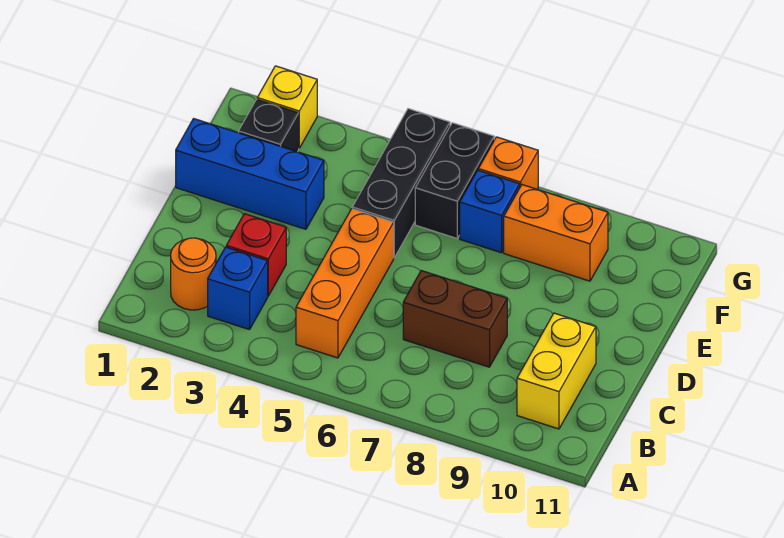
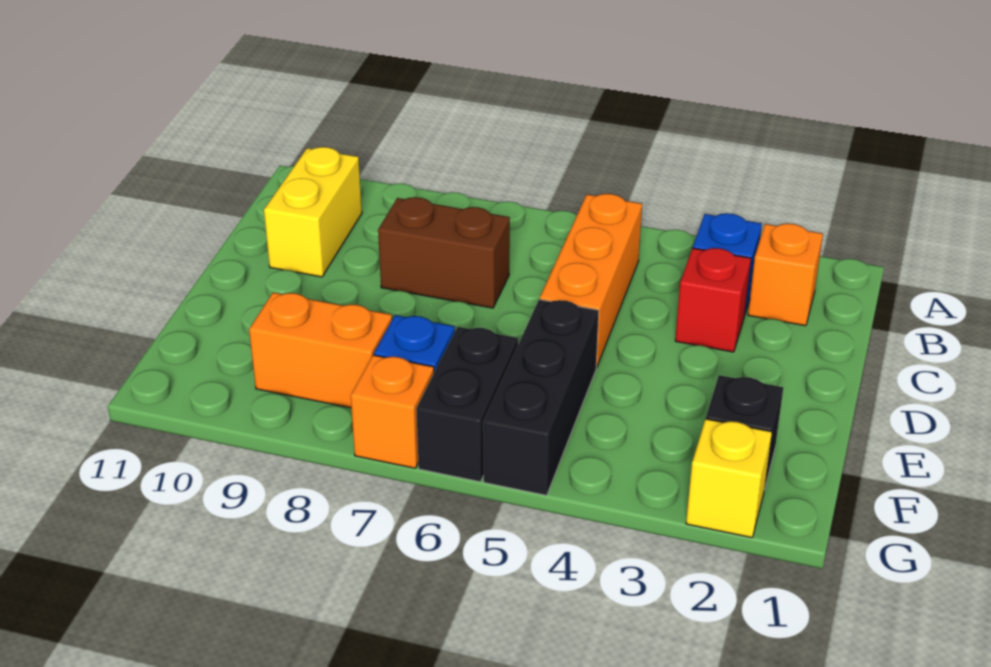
orange 1x1 round brick [171,238,216,310] -> orange 1x1 brick [748,223,823,326]
blue 1x3 brick [176,119,324,229] -> none

